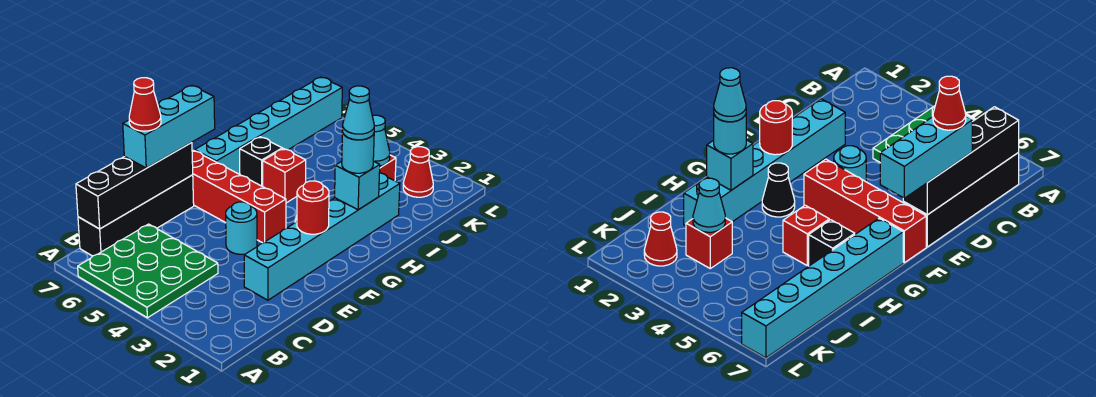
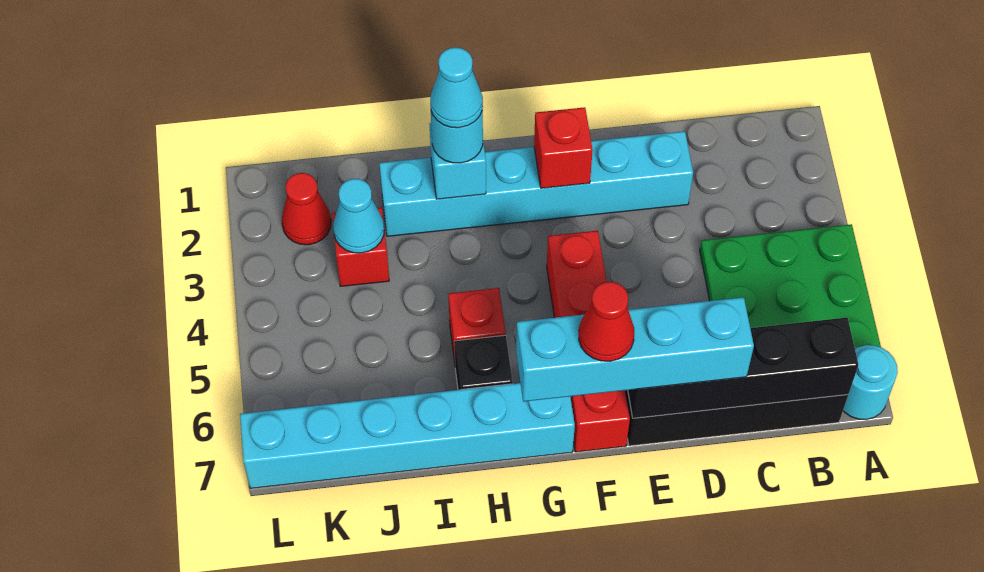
cyan 1x3 brick [123,86,215,168] -> cyan 1x4 brick [516,297,754,402]
red 1x1 cone [129,78,161,131] -> red 1x1 cone moved to [579,282,634,361]
cyan 1x1 round brick [226,202,257,254] -> cyan 1x1 round brick moved to [843,345,898,419]
red 1x1 round brick [297,181,329,234] -> red 1x1 brick [534,107,593,188]
black 1x1 cone [762,163,795,217] -> none

